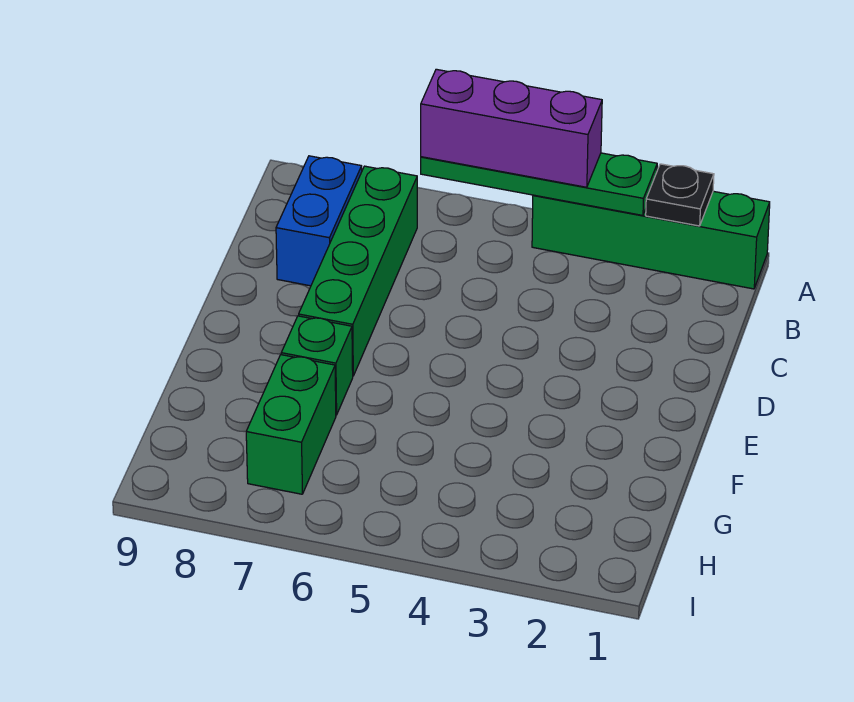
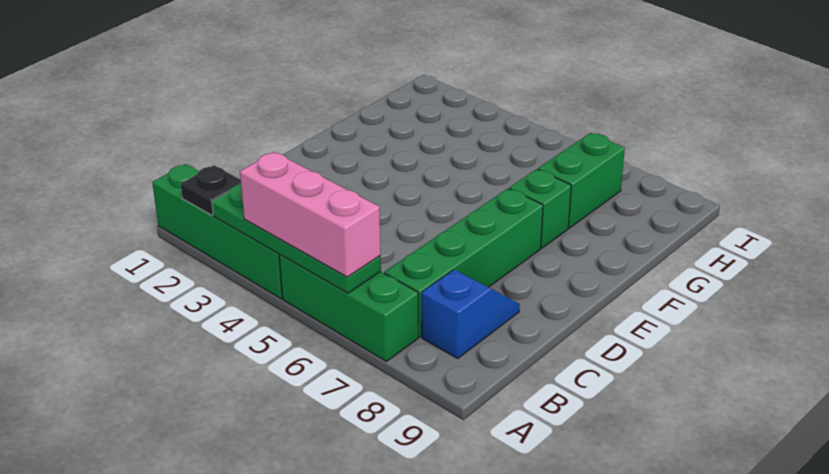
purple 1x3 brick [421,69,602,187] -> pink 1x3 brick [240,152,381,277]
none -> green 1x3 brick [279,255,418,361]
blue 1x2 brick [276,156,362,286] -> blue 1x2 slope [422,270,520,359]

